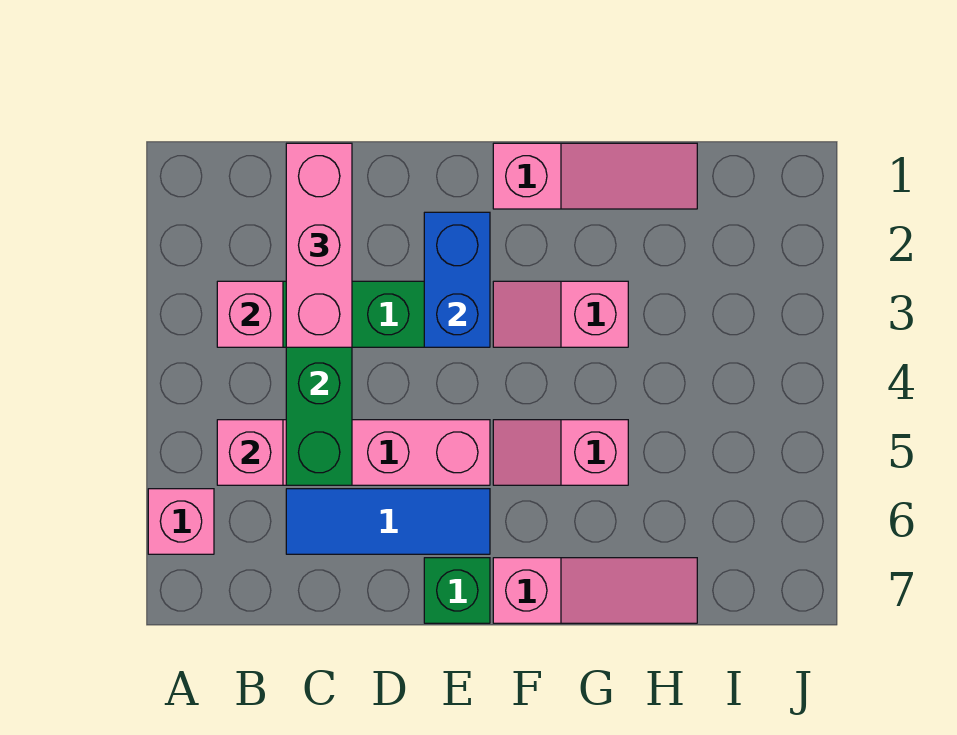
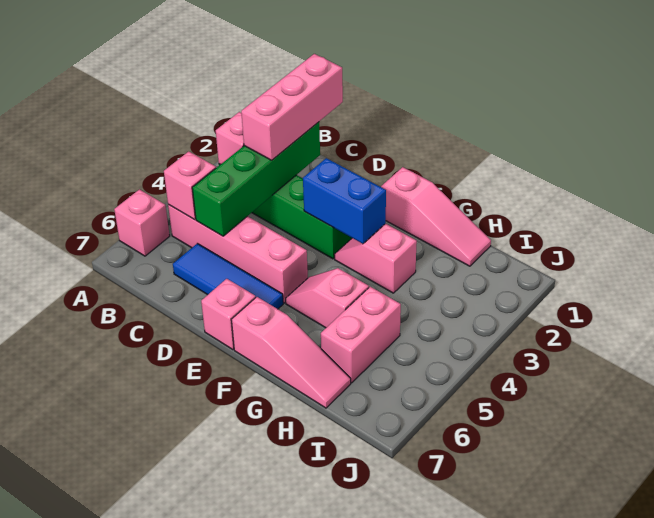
blue 1x2 brick [424,212,490,347] -> blue 1x2 brick turned to [303,158,386,244]
green 1x1 brick [424,558,490,623] -> pink 1x1 brick [201,279,256,350]
none -> pink 1x2 brick [321,287,401,383]

